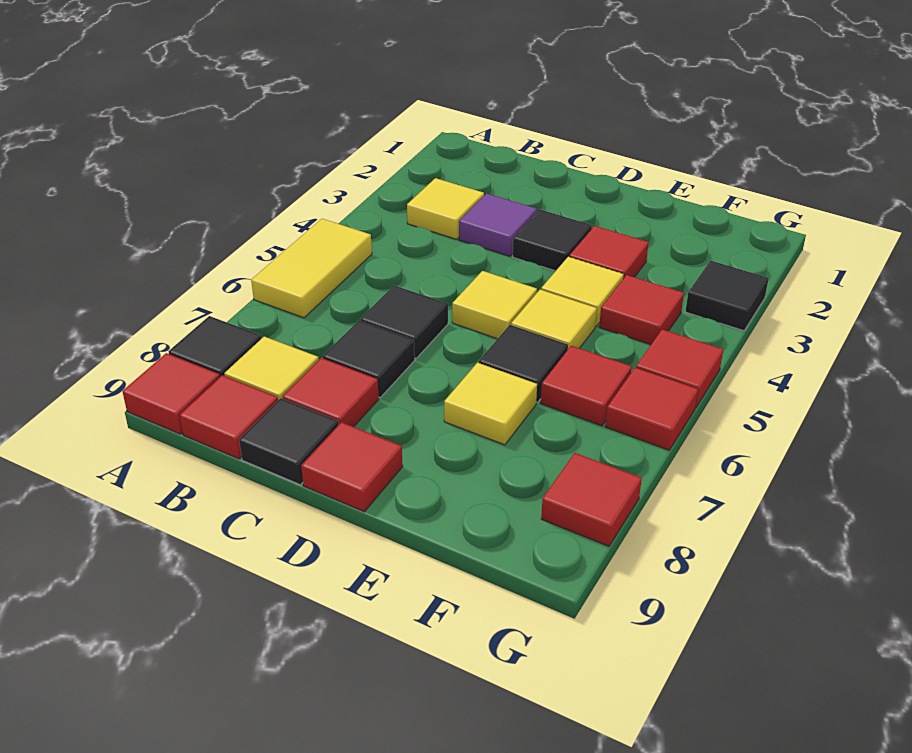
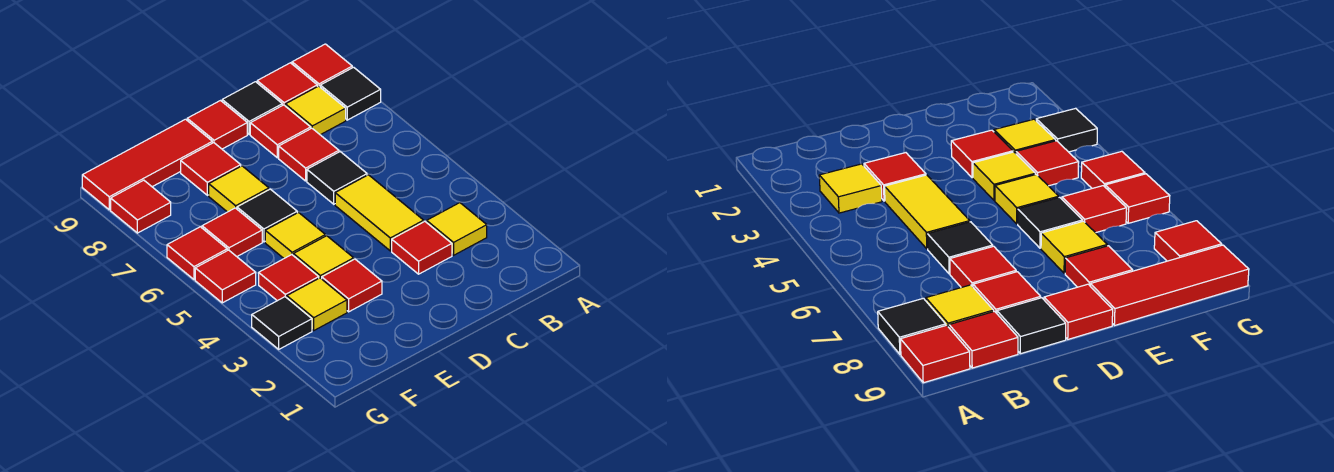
yellow 1x2 tile [251,219,372,318] -> yellow 1x2 tile moved to [335,175,424,251]
purple 1x1 tile [459,193,537,256] -> red 1x1 tile [392,222,452,274]
black 1x1 tile [323,320,415,397] -> red 1x1 tile [279,128,339,181]
black 1x1 tile [513,209,592,271] -> none
yellow 1x1 tile [452,271,537,339] -> yellow 1x1 tile moved to [287,278,347,330]
none -> red 1x1 tile [181,143,241,195]
none -> red 1x3 tile [82,119,212,210]

